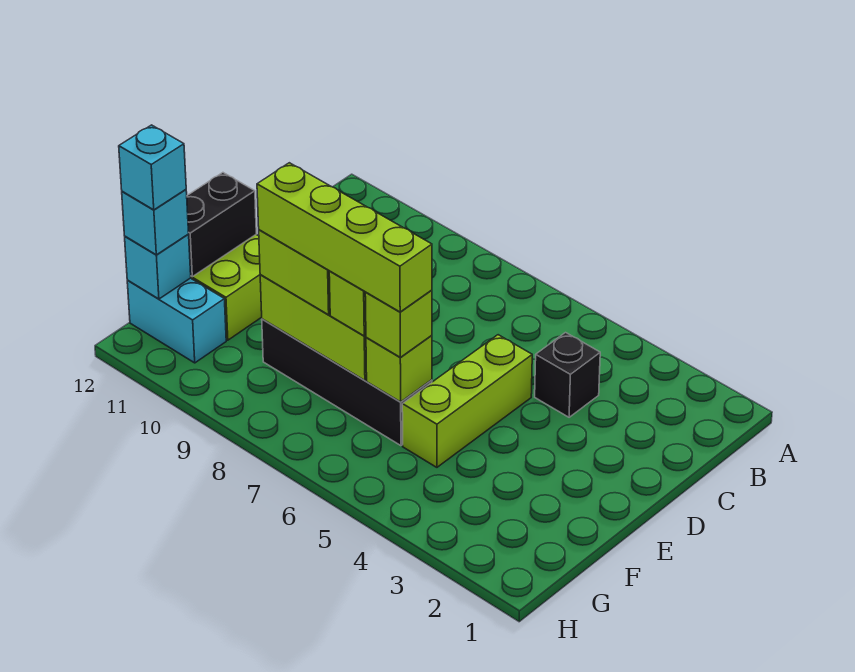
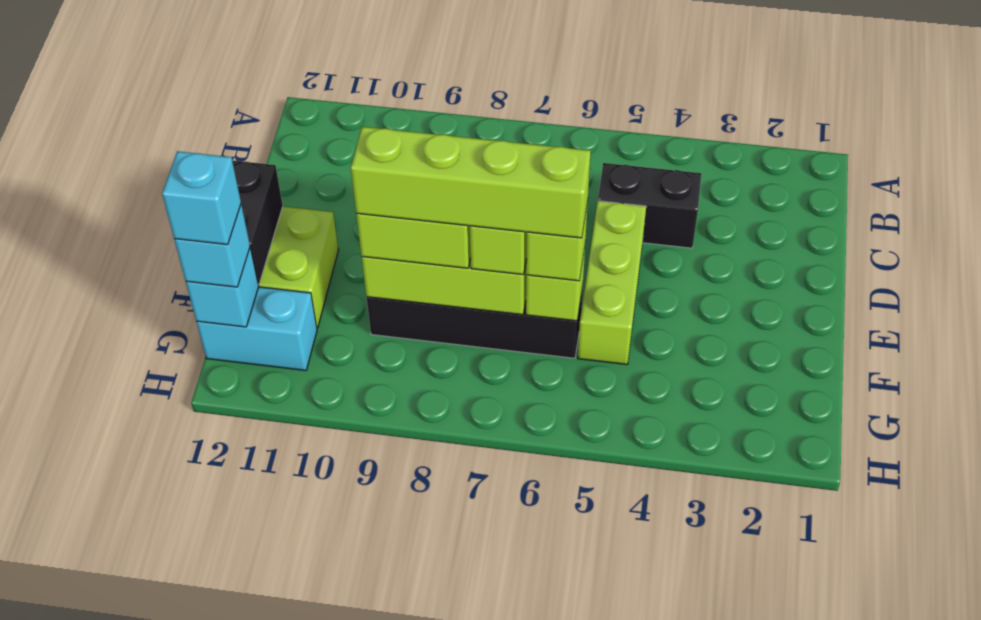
black 1x1 brick [535,333,600,417] -> black 1x2 brick [598,163,702,248]

